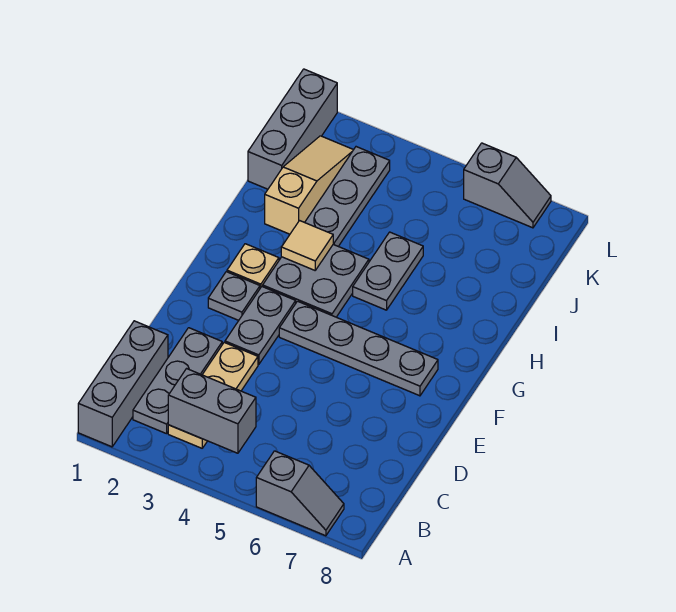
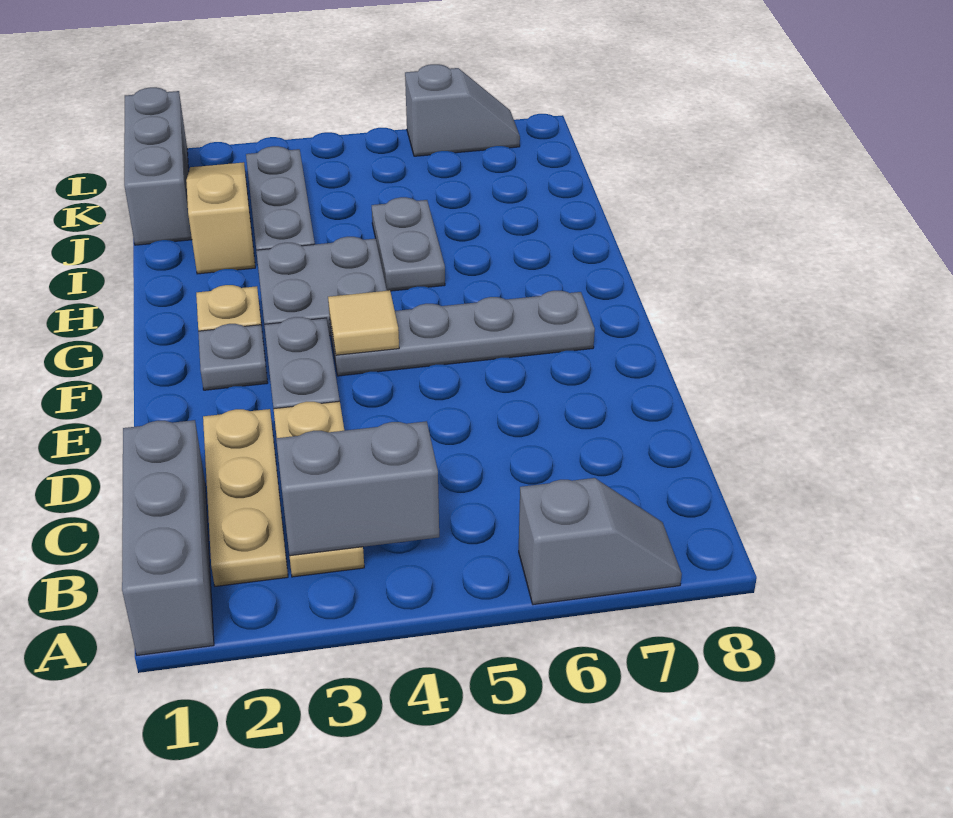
grey 1x3 plate [133,328,222,434] -> tan 1x3 plate [203,409,288,586]
tan 1x1 tile [281,221,333,270] -> tan 1x1 tile moved to [328,290,399,355]

